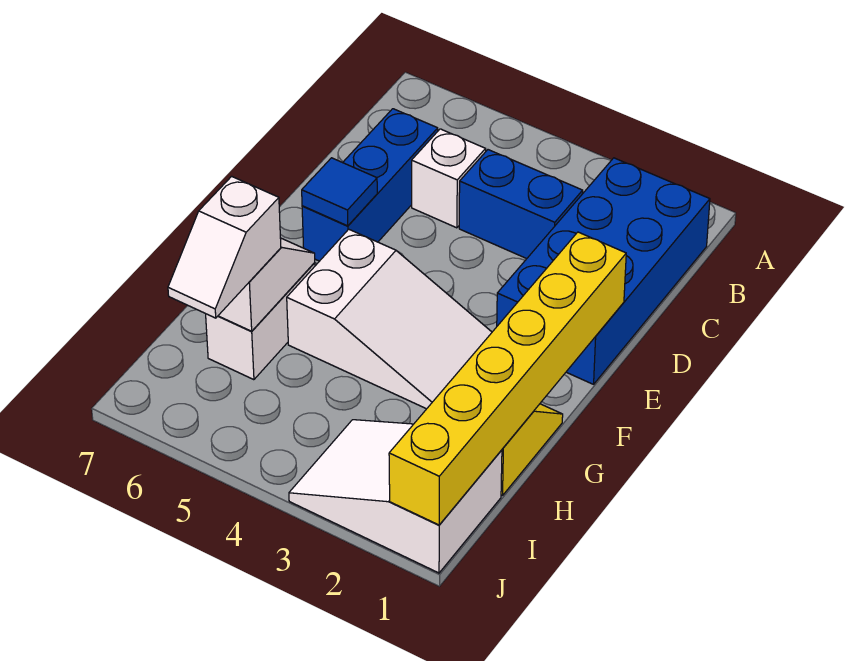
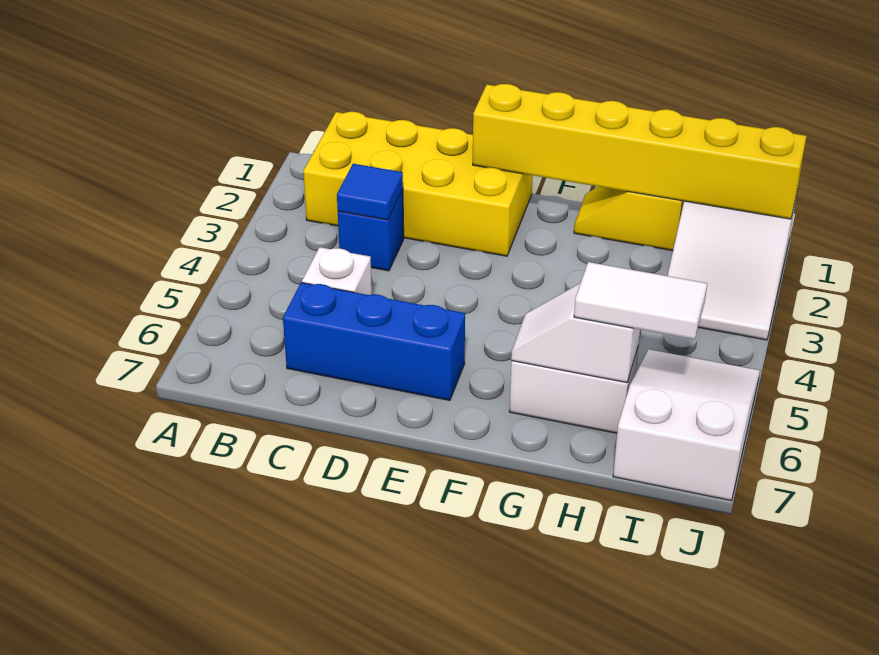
blue 2x4 brick [497,158,710,384] -> yellow 2x4 brick [303,112,533,256]
blue 1x2 brick [459,150,583,259] -> blue 1x1 brick [338,190,404,271]
blue 1x1 tile [302,158,377,226] -> blue 1x1 tile moved to [337,164,403,220]
white 2x3 slope [287,229,492,409] -> white 2x3 slope moved to [613,349,760,501]
white 1x2 slope [168,176,281,318] -> white 1x2 tile [574,262,707,340]

